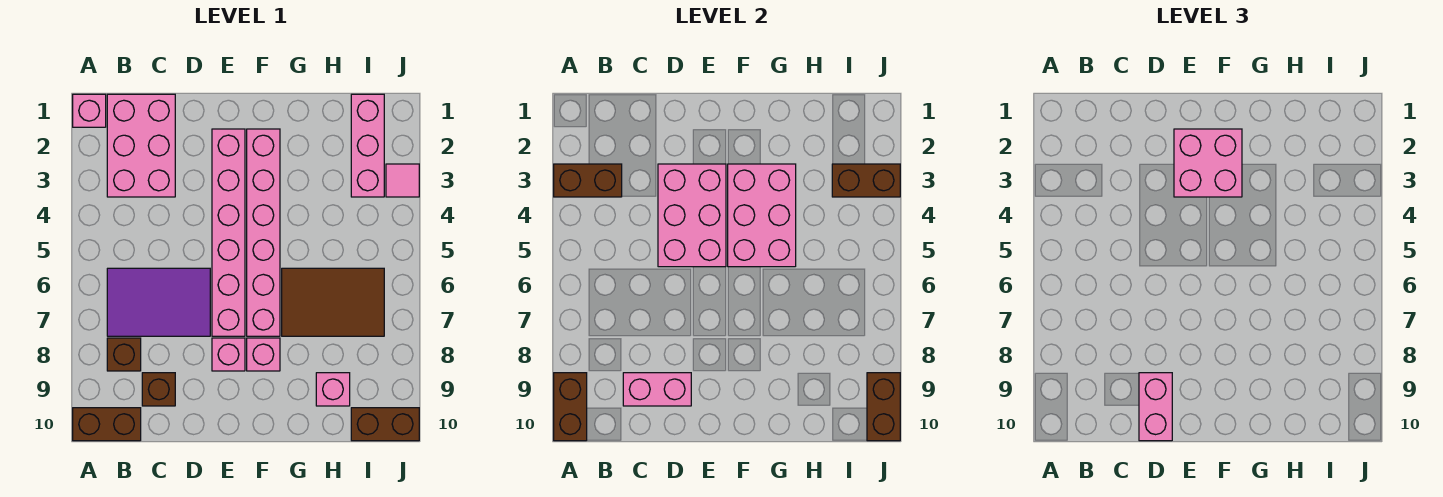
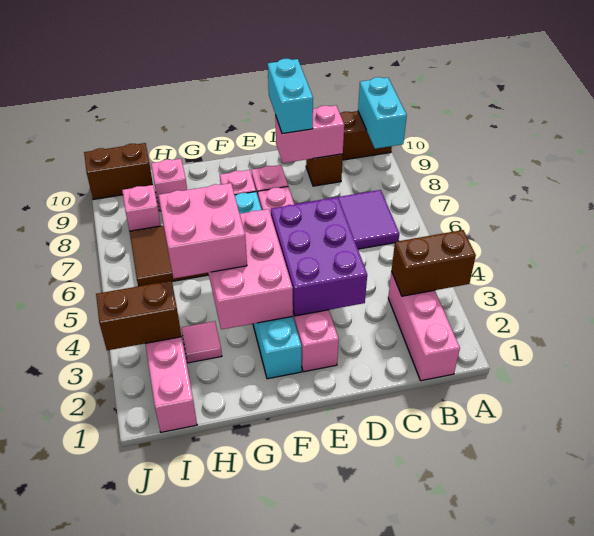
pink 1x1 brick [73,94,106,127] -> pink 1x1 brick moved to [122,185,161,231]
brown 1x2 brick [554,373,587,441] -> cyan 1x2 brick [358,77,407,149]
pink 2x3 brick [107,94,175,197] -> pink 1x3 brick [388,272,460,381]
brown 1x1 brick [107,338,141,371] -> none
pink 2x3 brick [658,164,726,267] -> purple 2x3 brick [271,198,367,316]
pink 1x2 brick [1139,373,1172,441] -> cyan 1x2 brick [268,59,313,134]
pink 2x2 brick [1174,129,1242,197] -> pink 2x2 brick moved to [159,183,247,278]
pink 1x6 brick [247,129,280,336] -> cyan 1x6 brick [235,192,302,379]
pink 1x1 tile [386,164,419,197] -> pink 1x1 tile moved to [181,321,222,363]
brown 1x2 brick [867,373,900,441] -> none

